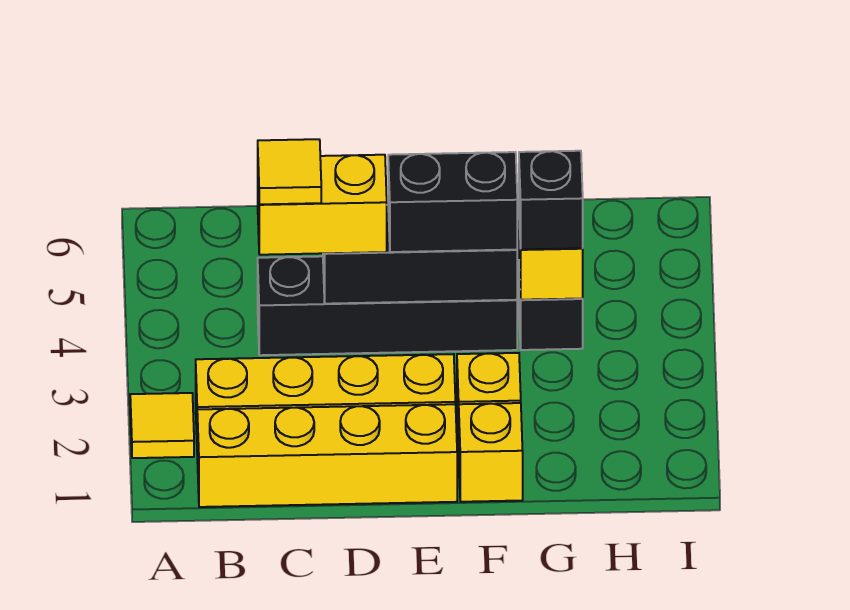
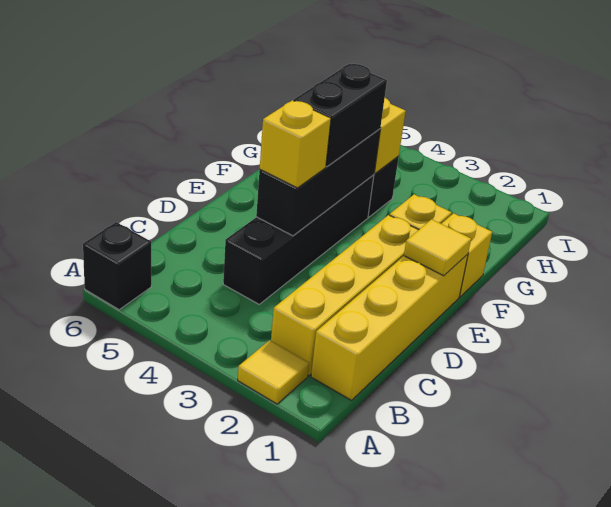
yellow 1x2 brick [258,155,387,255] -> yellow 1x1 brick [260,100,331,188]
yellow 1x1 tile [258,139,321,204] -> yellow 1x1 tile moved to [404,219,471,276]
black 1x1 brick [519,151,583,249] -> black 1x1 brick moved to [83,222,151,310]

